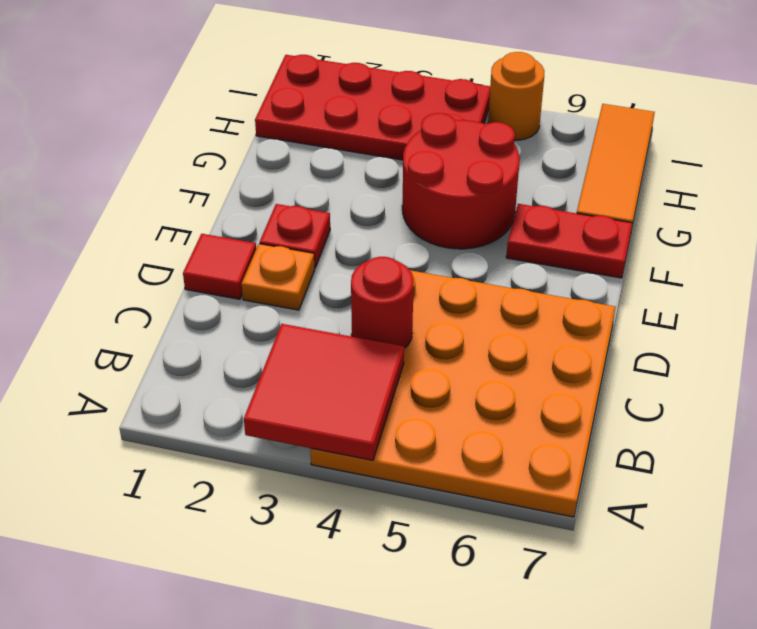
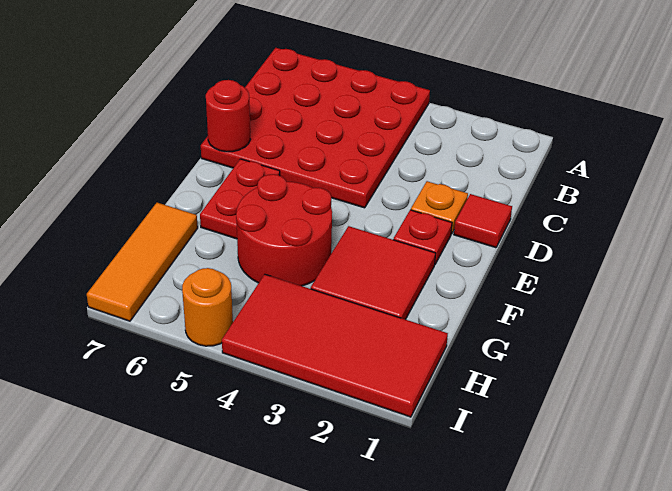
red 2x2 tile [244,324,404,460] -> red 2x2 tile moved to [311,226,436,319]
orange 4x4 plate [310,270,615,517] -> red 4x4 plate [201,48,430,208]
red 1x1 round brick [351,257,414,348] -> red 1x1 round brick moved to [206,80,251,152]
red 1x2 plate [506,204,632,278] -> red 1x2 plate turned to [200,159,280,239]
red 2x4 plate [255,55,490,160] -> red 2x4 tile [222,274,448,417]

